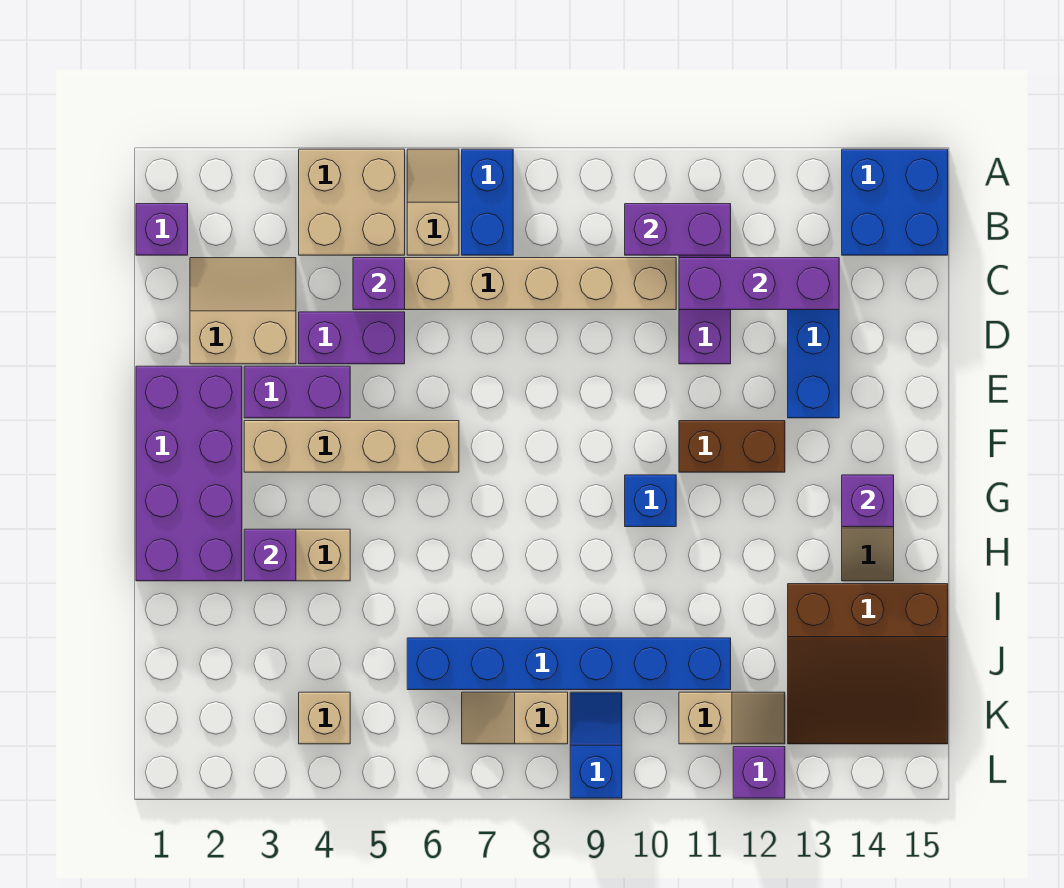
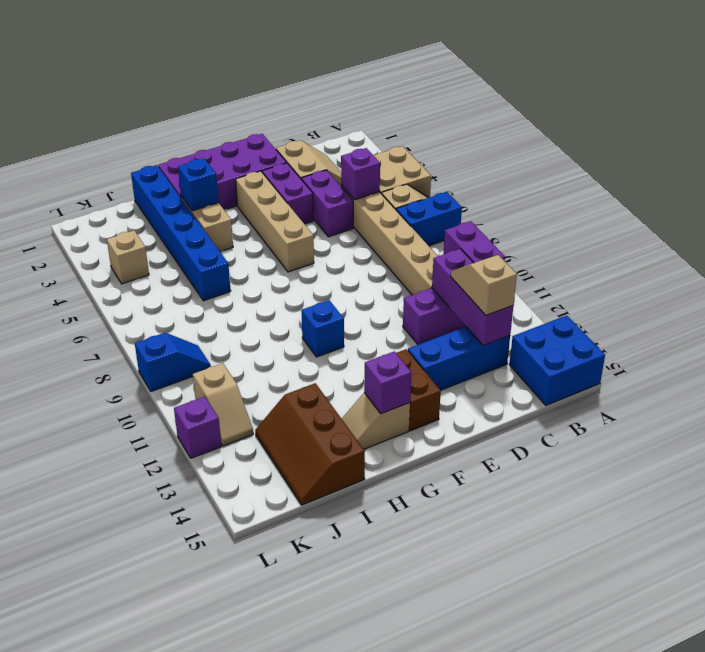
purple 1x1 brick [136,204,188,255] -> none
brown 1x2 brick [679,421,785,472] -> brown 1x2 brick moved to [396,349,441,431]
purple 1x1 brick [244,529,296,581] -> blue 1x1 brick [178,158,219,211]
brown 3x3 slope [788,584,948,744] -> brown 2x3 slope [255,383,365,505]
blue 1x6 brick [407,638,731,690] -> blue 1x6 brick moved to [131,165,231,301]
tan 1x2 slope [462,692,568,744] -> tan 1x2 slope moved to [451,255,517,315]

